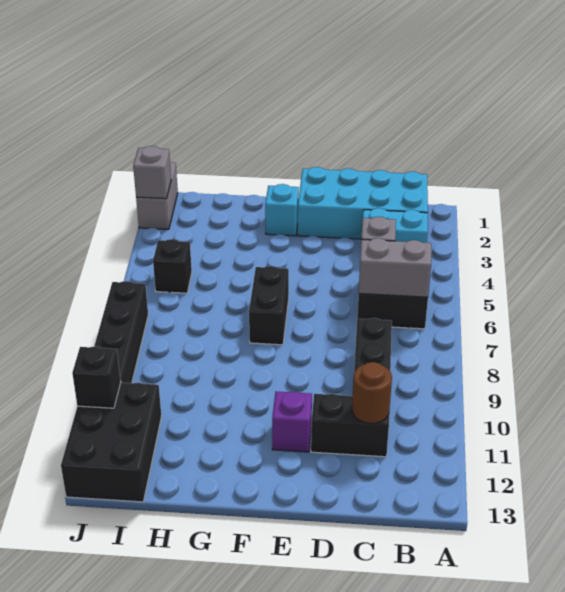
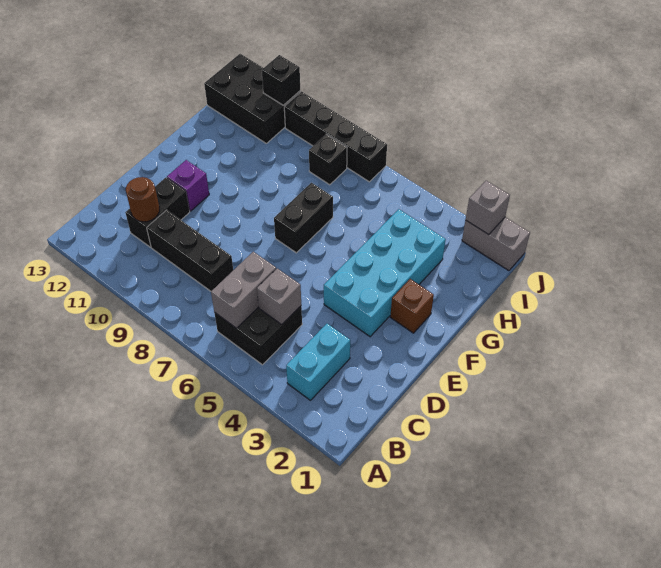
cyan 2x4 brick [298,167,428,239] -> cyan 2x4 brick moved to [324,209,446,337]
cyan 1x1 brick [265,184,299,236] -> brown 1x1 brick [390,279,434,333]
black 1x2 brick [249,266,289,345] -> black 1x2 brick turned to [274,183,333,253]
black 1x1 brick [153,239,192,293] -> black 1x1 brick moved to [309,134,347,185]

